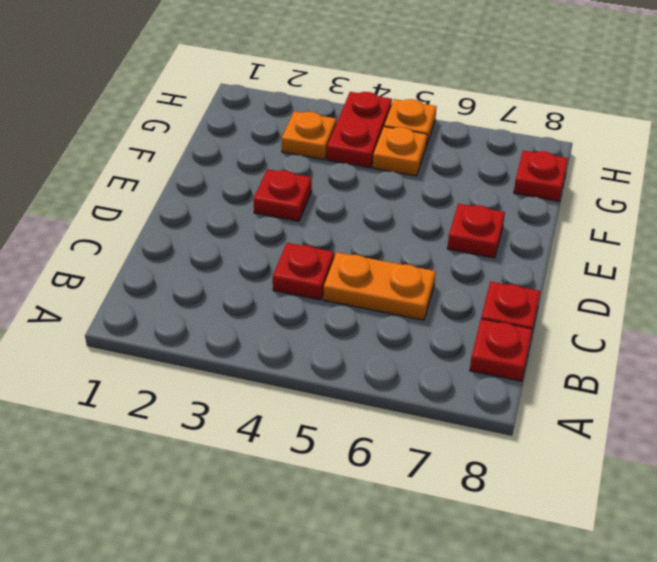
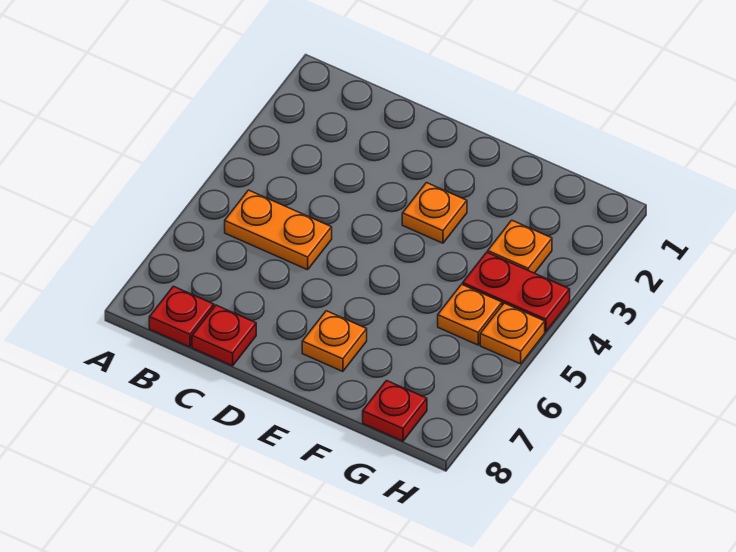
red 1x1 plate [273,243,334,300] -> none
orange 1x2 plate [324,252,436,320] -> orange 1x2 plate turned to [225,190,332,270]
red 1x1 plate [253,169,312,221] -> orange 1x1 plate [402,183,467,243]
red 1x1 plate [447,204,505,258] -> orange 1x1 plate [302,311,367,372]

